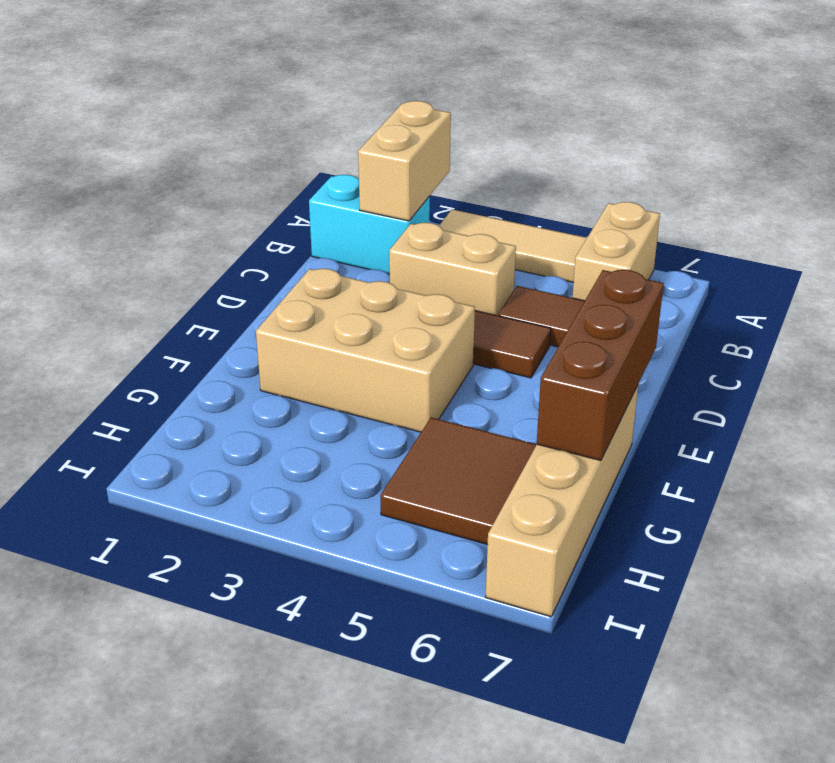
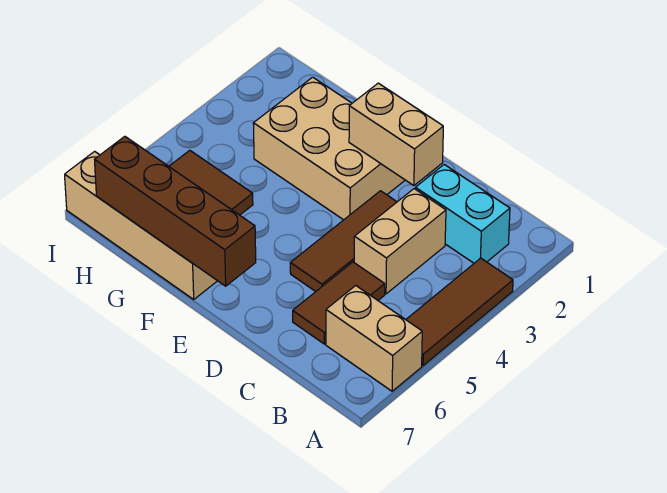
tan 1x2 brick [358,101,451,221] -> tan 1x2 brick moved to [349,83,443,186]
tan 1x3 tile [439,210,587,283] -> brown 1x3 tile [406,258,513,366]
cyan 1x2 brick [309,175,430,274] -> cyan 1x2 brick turned to [415,165,510,263]
tan 2x3 brick [256,269,475,432] -> tan 2x3 brick turned to [253,77,405,220]
brown 1x3 brick [537,270,664,461] -> brown 1x4 brick [95,136,256,286]

